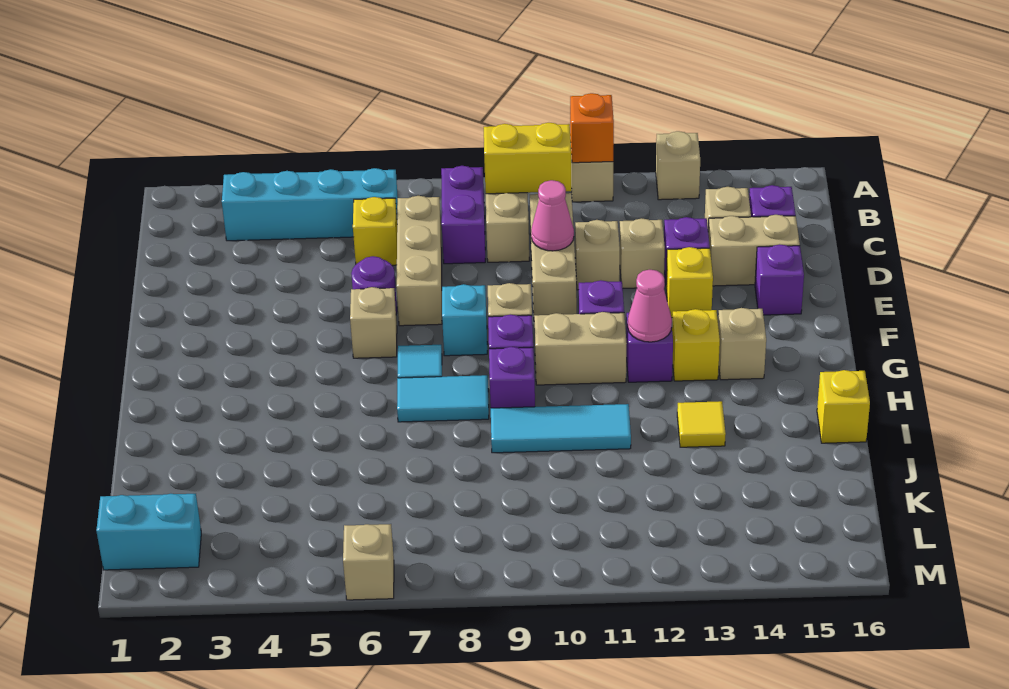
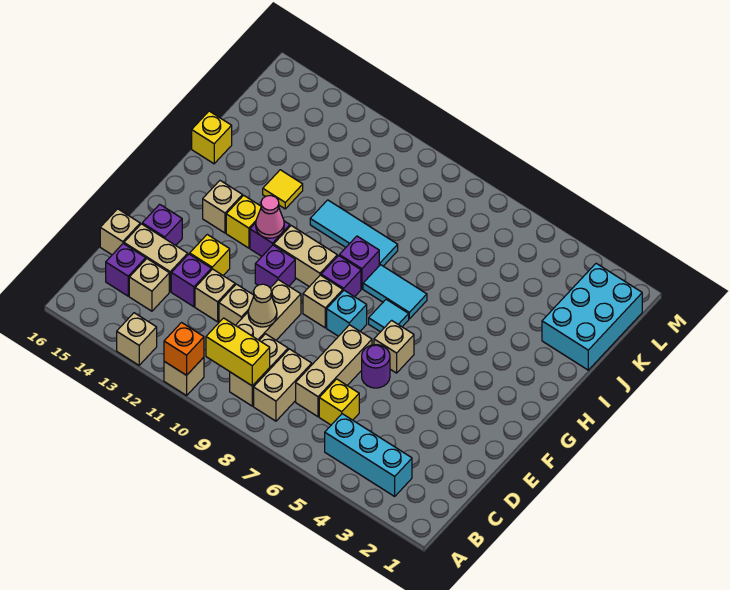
cyan 1x4 brick [222,168,398,241] -> cyan 1x3 brick [325,414,412,496]
purple 1x2 brick [441,166,485,264] -> tan 1x2 brick [254,349,312,421]
pink 1x1 cone [531,180,574,251] -> tan 1x1 cone [248,284,277,327]
cyan 1x2 brick [96,494,201,570] -> cyan 2x3 brick [542,263,642,370]
tan 1x1 brick [343,524,394,600] -> tan 1x1 brick moved to [100,209,140,255]

